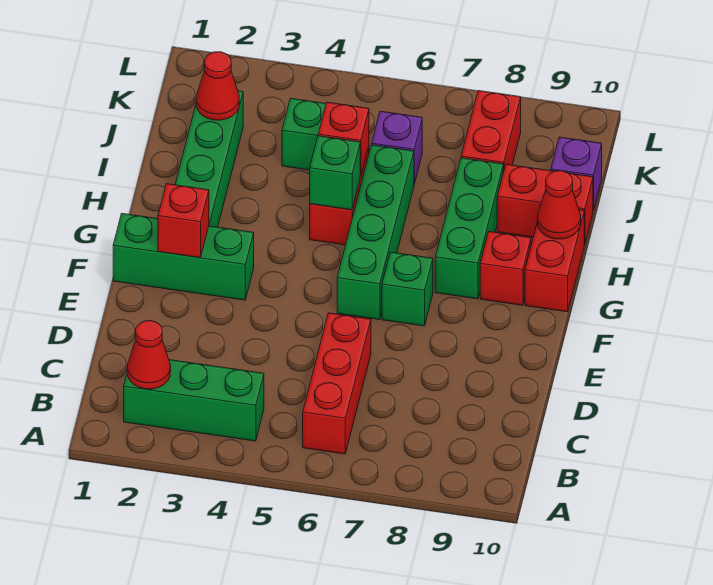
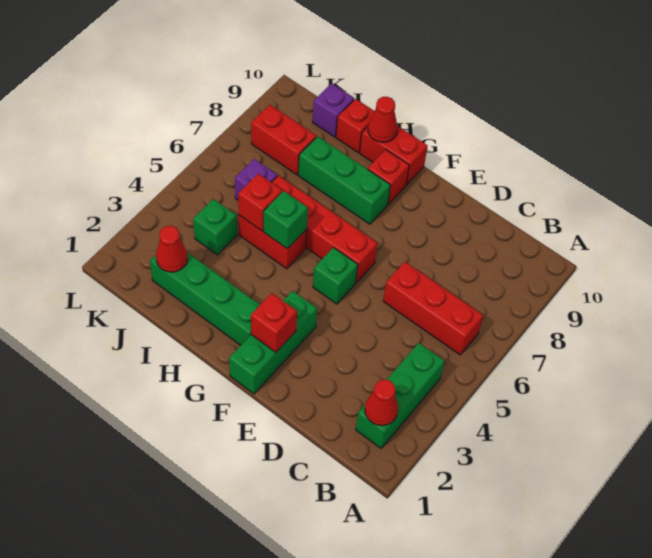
green 1x4 brick [337,145,414,320] -> red 1x4 brick [272,176,378,283]
green 1x1 brick [382,252,433,326] -> green 1x1 brick moved to [313,248,358,304]
red 1x2 brick [497,164,593,245] -> red 1x1 brick [336,99,374,153]

